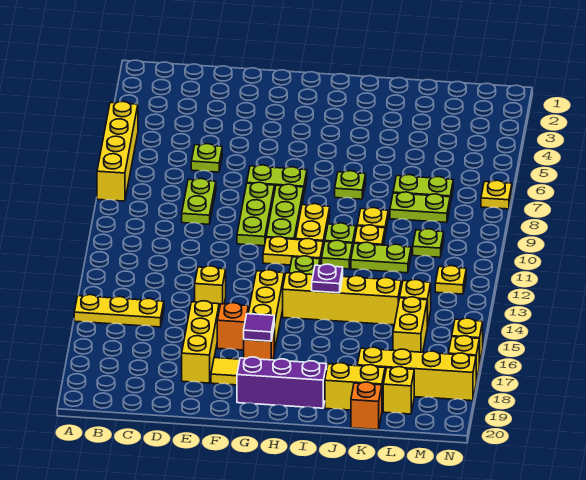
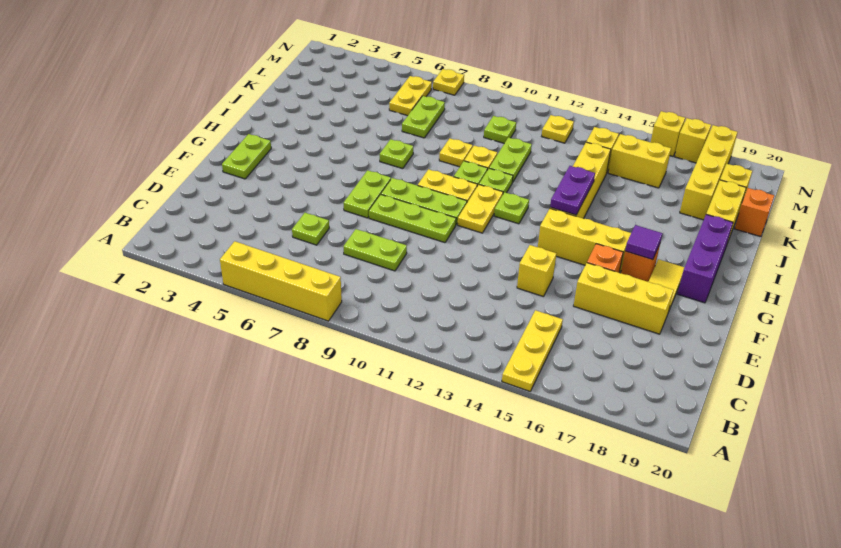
purple 1x1 plate [312,264,343,293] -> purple 1x2 plate [550,166,595,215]
lime 1x2 plate [390,192,450,223] -> lime 1x2 plate moved to [222,134,271,179]
none -> yellow 1x2 plate [389,76,432,116]

